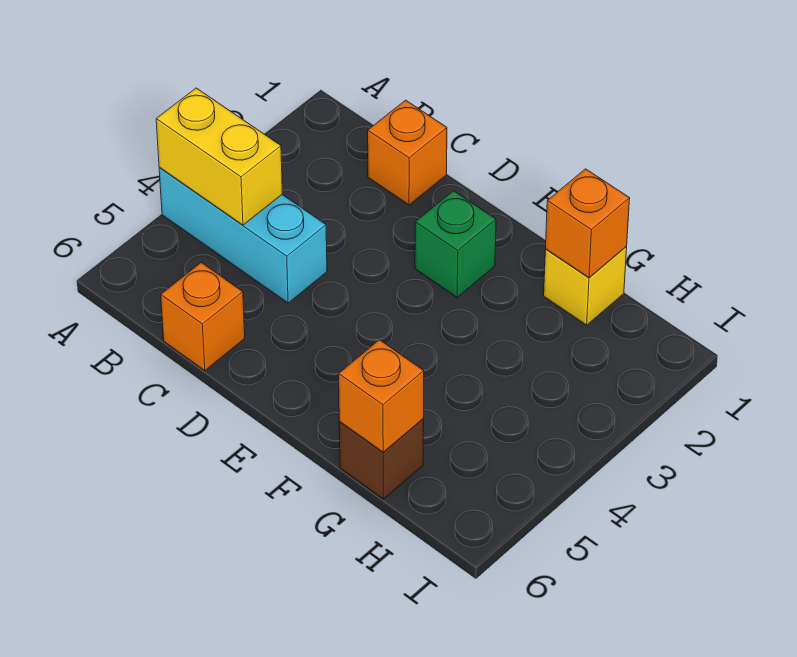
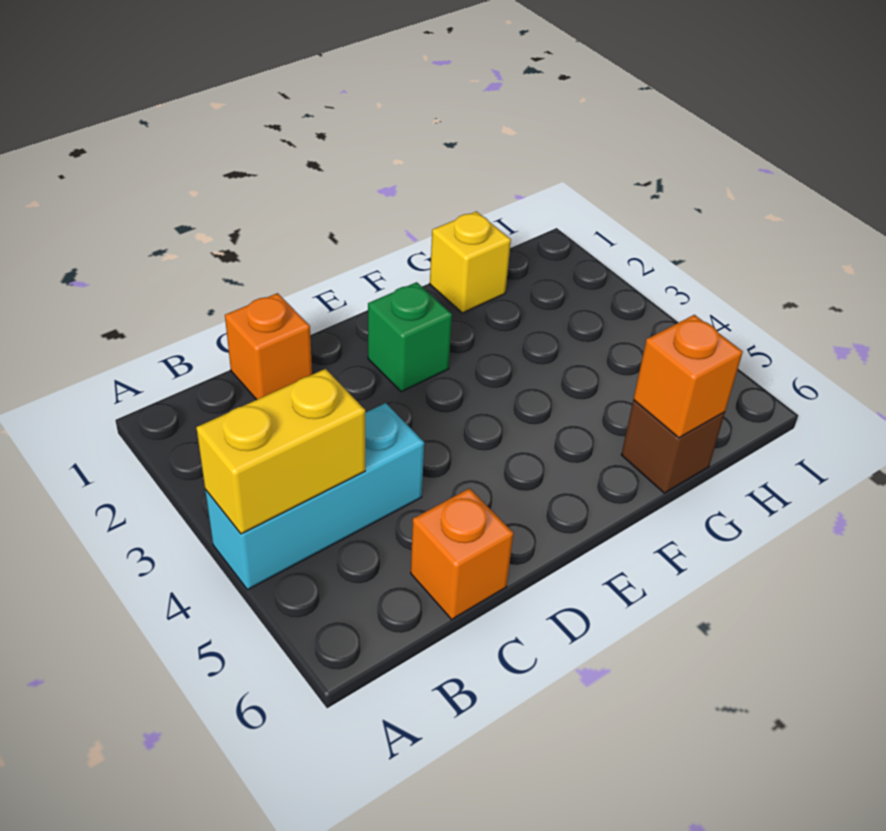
orange 1x1 brick [546,169,630,278] -> none

